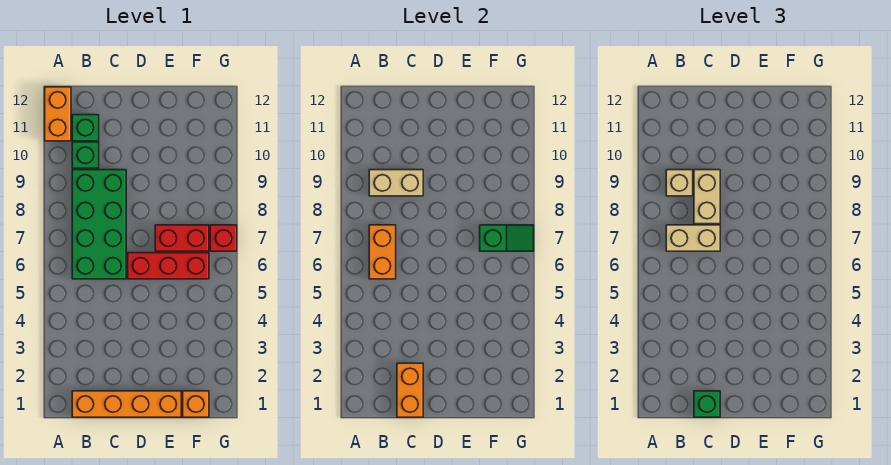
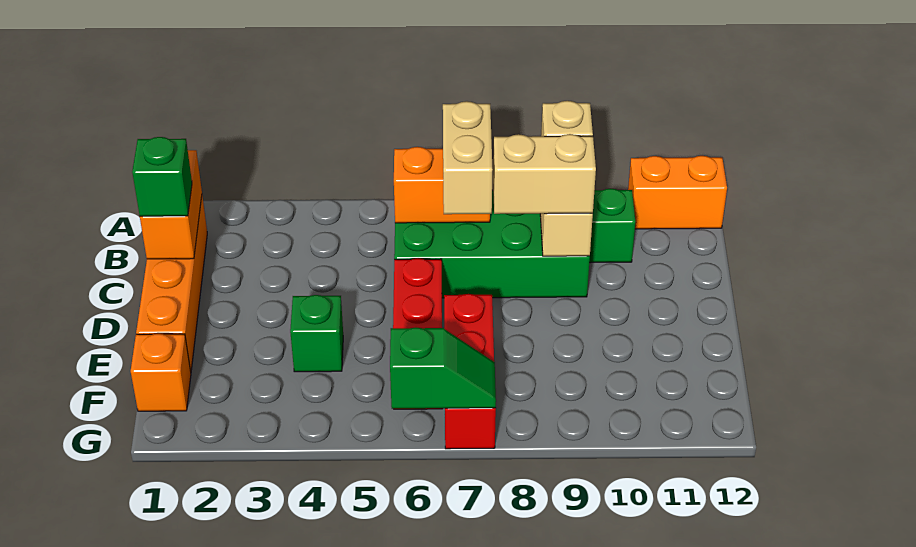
green 1x1 brick [72,115,99,141] -> green 1x1 brick moved to [290,295,343,372]
orange 1x2 brick [397,363,423,417] -> orange 1x2 brick turned to [140,150,202,259]
green 1x2 slope [480,225,534,251] -> green 1x2 slope turned to [390,328,496,409]

